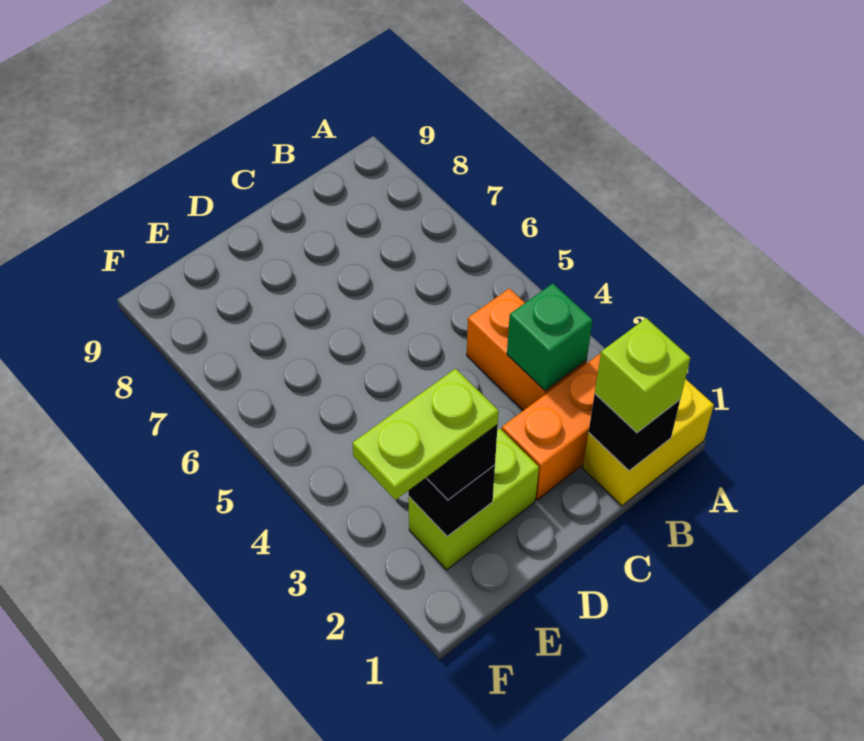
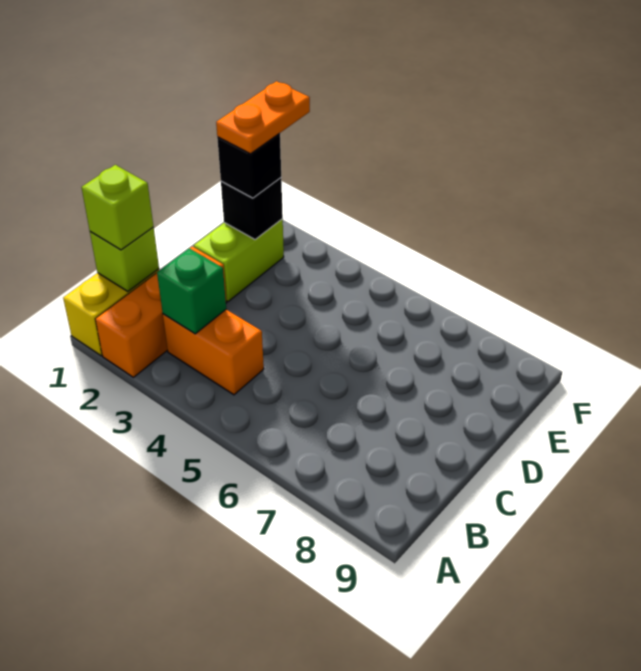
black 1x1 brick [588,394,680,471] -> lime 1x1 brick [90,228,159,291]
lime 1x2 plate [352,369,499,500] -> orange 1x2 plate [216,81,310,154]

